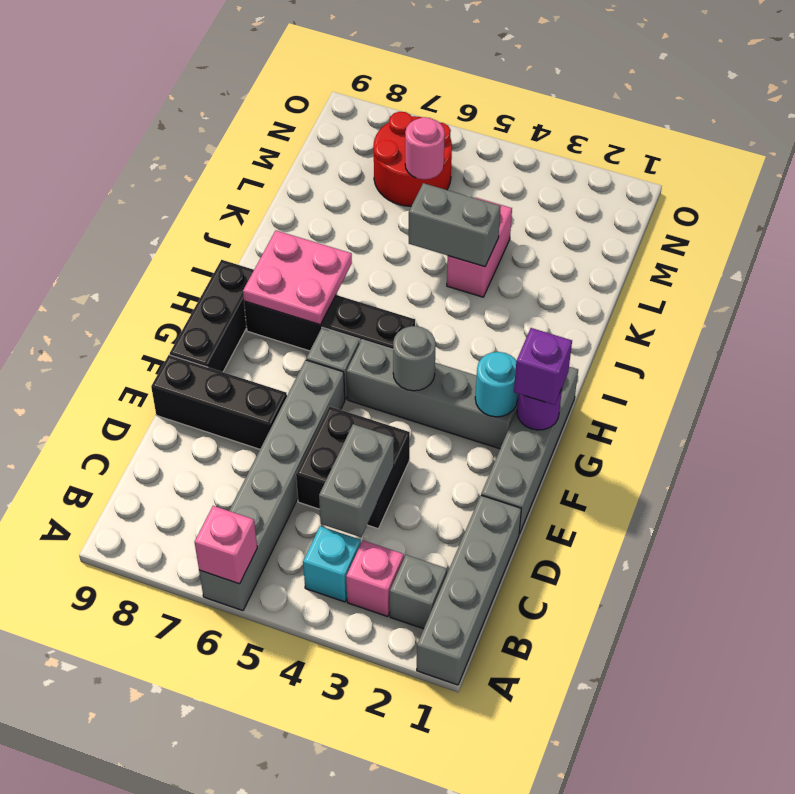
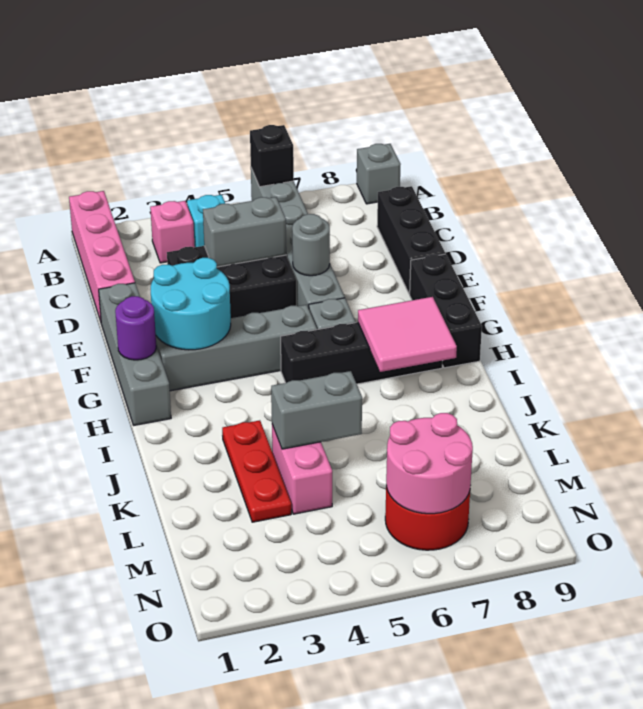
grey 1x4 brick [417,495,521,685] -> pink 1x4 brick [69,191,135,322]
pink 1x1 brick [195,506,257,584] -> black 1x1 brick [250,125,294,187]
grey 1x1 brick [390,555,447,629] -> grey 1x1 brick moved to [357,144,401,204]
grey 1x2 brick [319,424,394,537] -> grey 1x2 brick turned to [203,197,286,267]
black 2x2 brick [296,406,410,529] -> black 2x3 brick [167,246,296,318]
black 1x3 brick [151,355,287,449] -> black 1x3 brick turned to [377,186,445,294]
purple 1x1 brick [514,328,572,405] -> none
cyan 1x1 round brick [475,352,518,417] -> cyan 2x2 round brick [151,258,231,350]
grey 1x1 round brick [393,326,436,391] -> grey 1x1 round brick moved to [292,214,330,276]
pink 2x2 plate [243,231,352,325] -> pink 2x2 tile [358,297,457,372]
none -> red 1x3 plate [222,420,291,522]
pink 1x1 round brick [405,117,445,179] -> pink 2x2 round brick [386,413,473,514]

